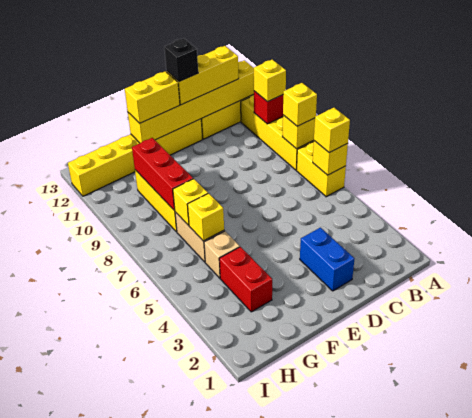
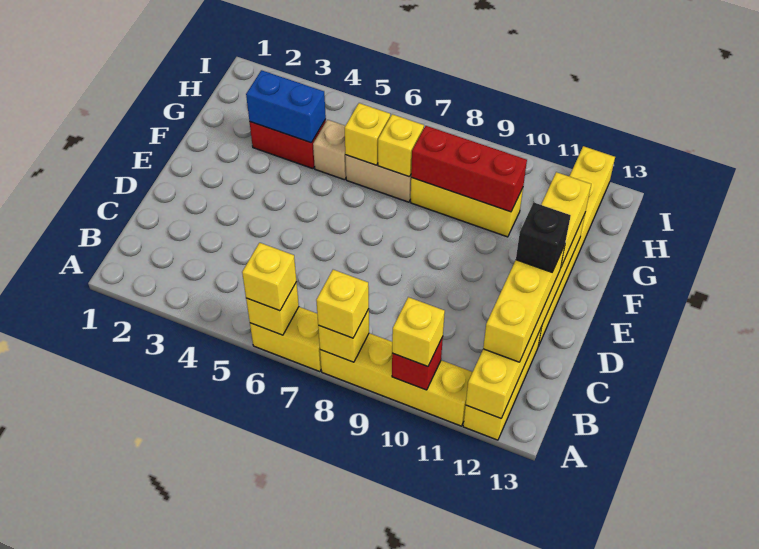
blue 1x2 brick [300,228,354,291] -> blue 1x2 brick moved to [246,70,326,143]

